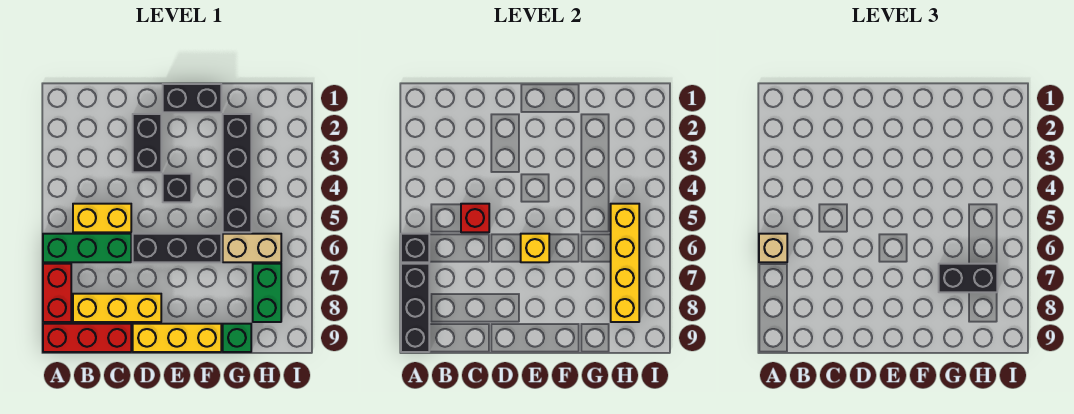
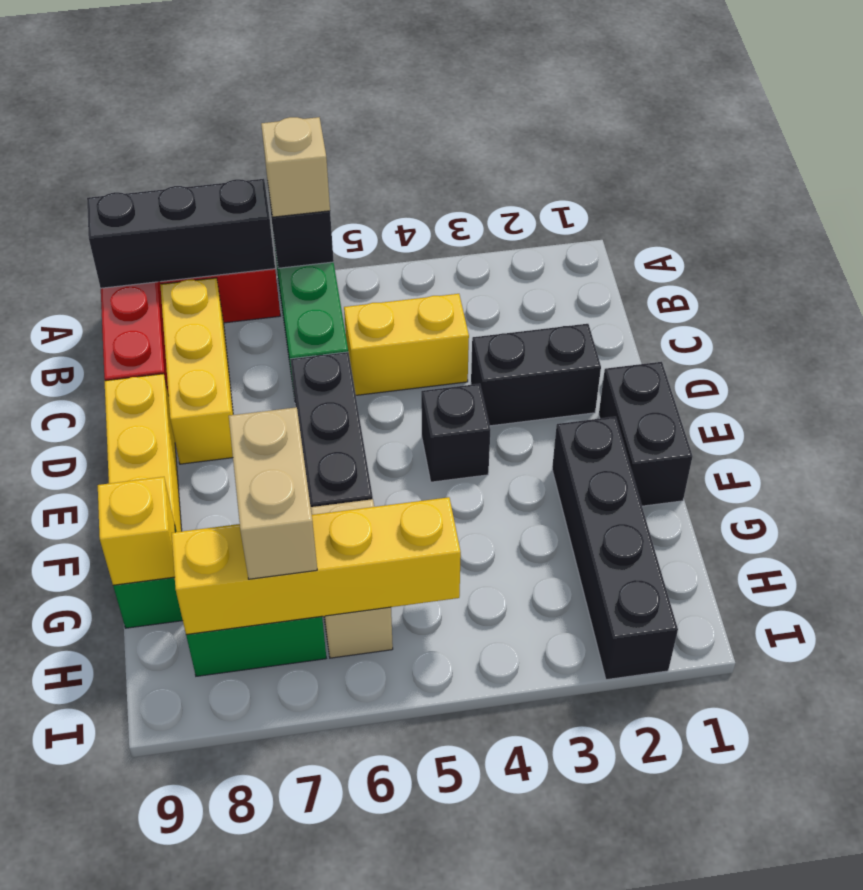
yellow 1x2 brick [73,204,131,232] -> yellow 1x2 brick turned to [344,294,469,395]
red 1x1 brick [461,204,489,232] -> none
yellow 1x1 brick [521,234,549,262] -> yellow 1x1 brick moved to [98,477,175,585]
black 1x4 brick [223,114,251,232] -> black 1x4 brick turned to [552,417,678,680]
black 1x2 brick [939,264,997,292] -> tan 1x2 brick [229,407,317,579]

